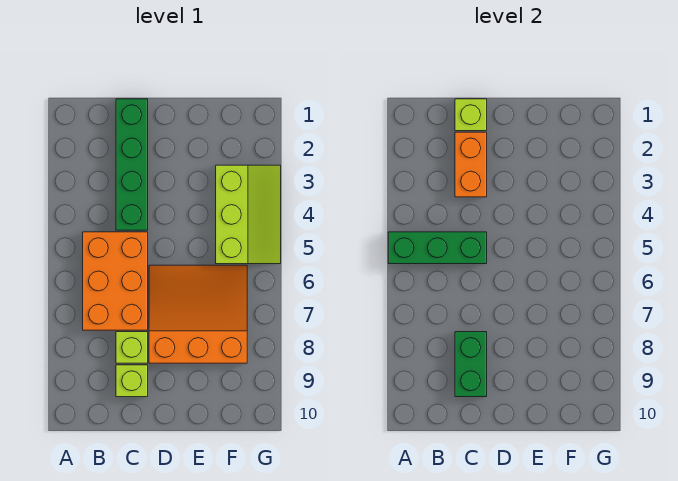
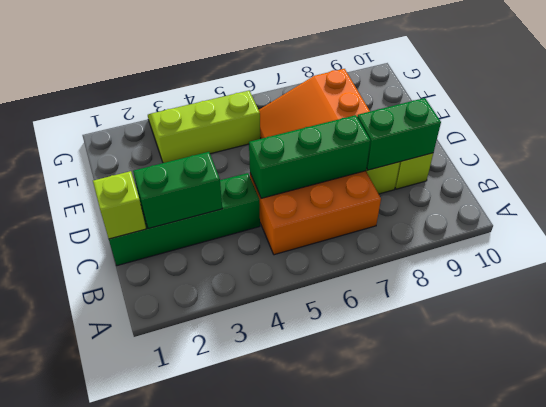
green 1x3 brick [388,232,487,264] -> green 1x3 brick turned to [249,115,370,198]
orange 1x2 brick [455,132,487,197] -> green 1x2 brick [133,152,222,229]

